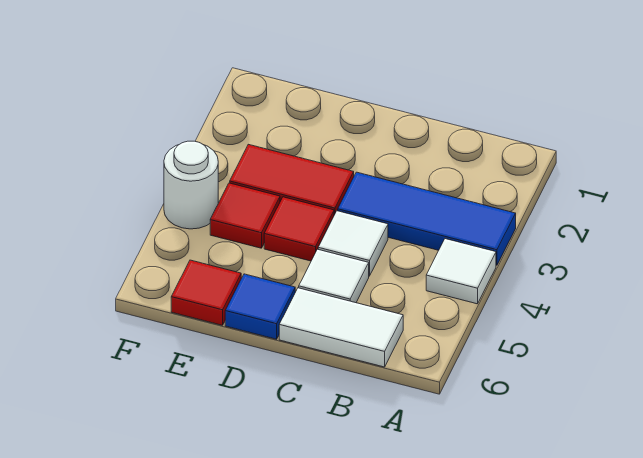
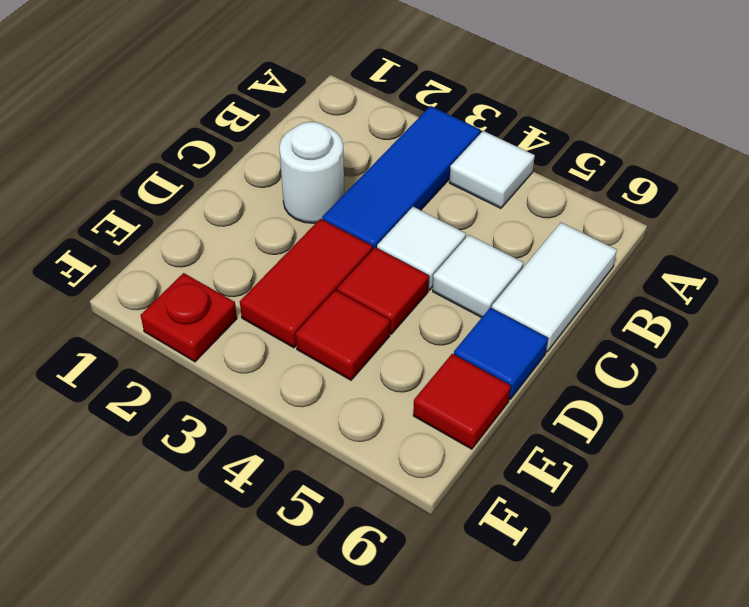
none -> red 1x1 plate [141,273,237,362]
white 1x1 round brick [164,141,218,229] -> white 1x1 round brick moved to [279,122,344,223]

